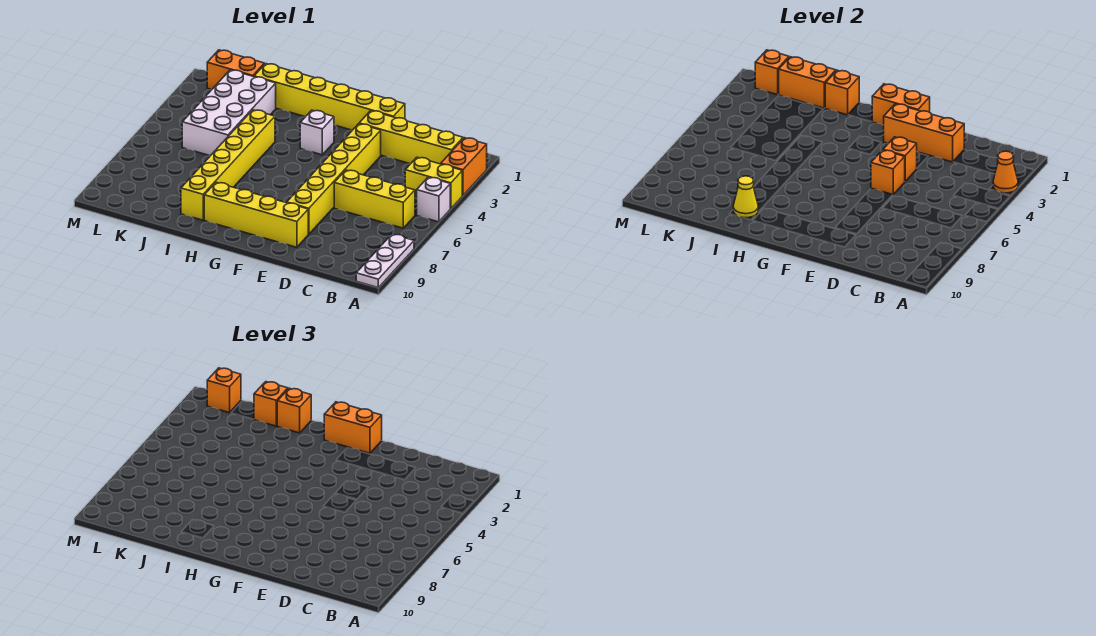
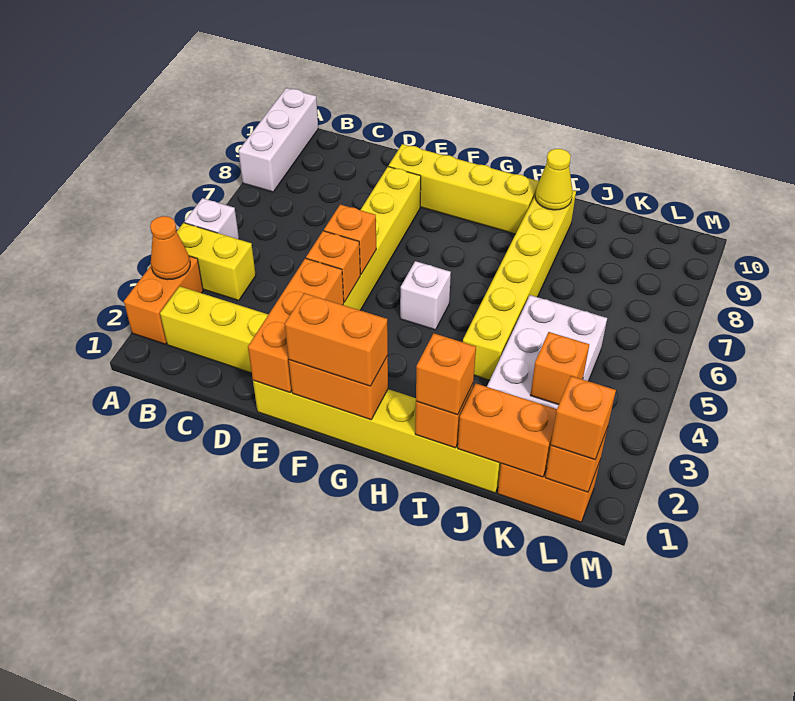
white 1x3 plate [356,234,414,288] -> white 1x3 brick [239,88,318,192]
yellow 1x3 brick [334,170,415,228] -> none
orange 1x3 brick [884,104,964,162] -> orange 1x3 brick turned to [248,258,344,393]
white 1x1 brick [300,110,334,155] -> white 1x1 brick moved to [400,261,451,330]
orange 1x1 brick [254,382,288,426] -> orange 1x1 brick moved to [530,332,589,405]

